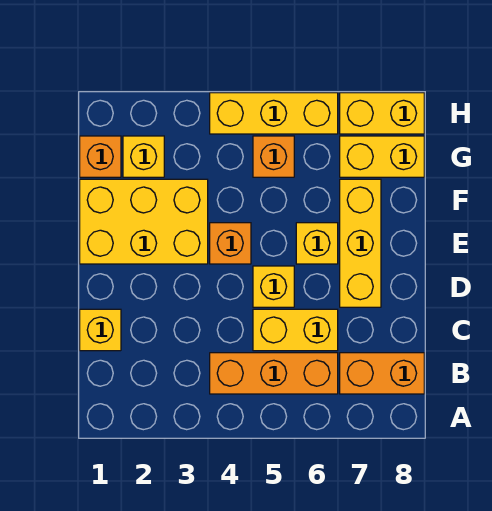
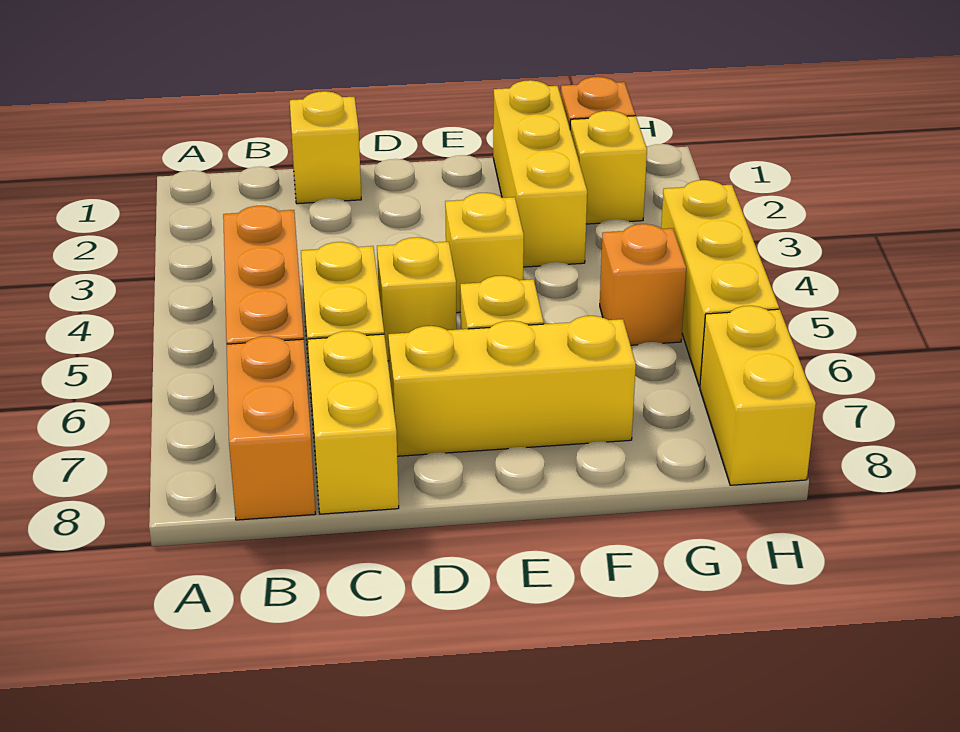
yellow 2x3 brick [80,179,208,264] -> yellow 1x3 brick [493,80,587,267]
orange 1x1 brick [210,223,251,264] -> yellow 1x1 brick [445,193,524,313]
yellow 1x2 brick [340,136,424,177] -> yellow 1x2 brick moved to [308,331,399,514]

